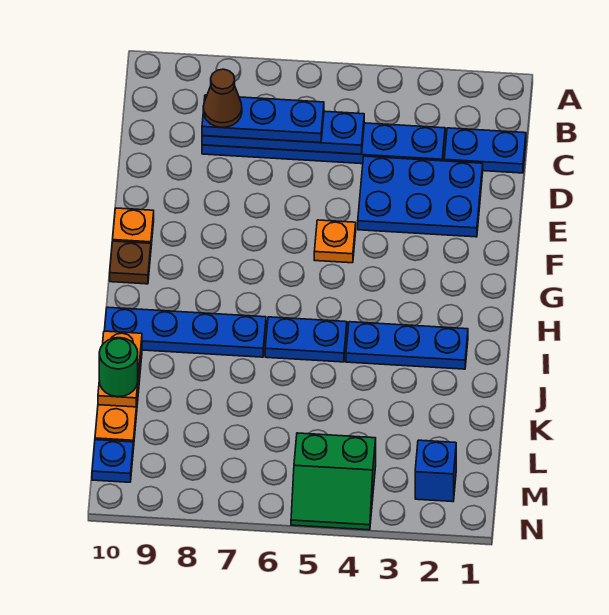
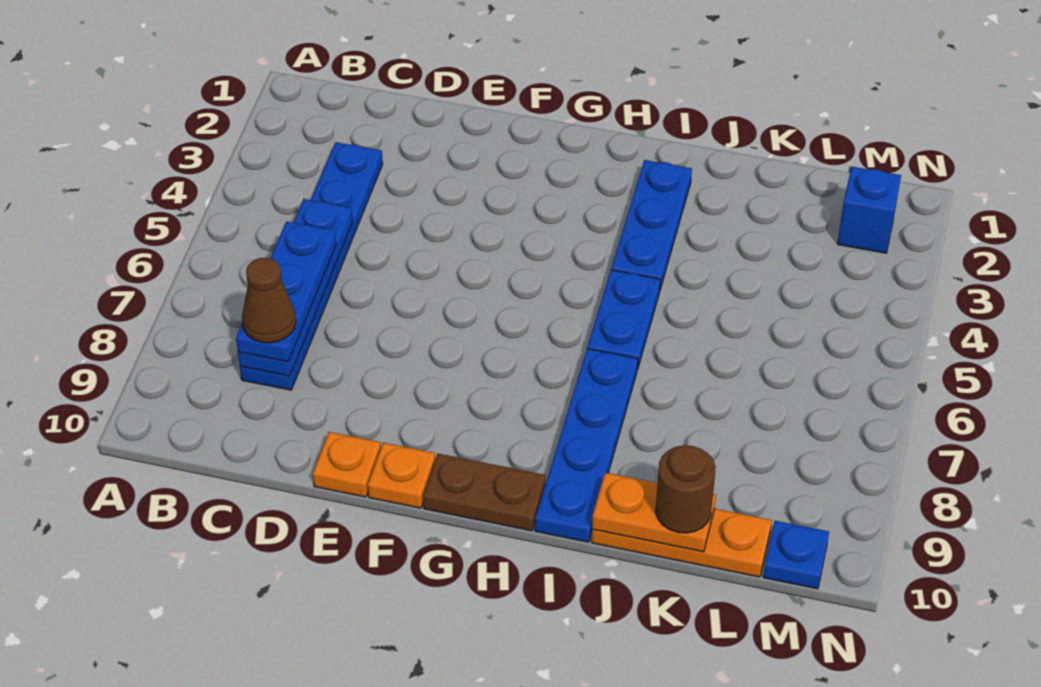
blue 1x2 plate [444,128,526,173] -> none
blue 2x3 plate [358,156,483,237] -> none
orange 1x1 plate [314,220,356,263] -> orange 1x1 plate moved to [313,432,381,497]
brown 1x1 plate [110,241,151,284] -> brown 1x2 plate [423,454,546,531]
green 1x1 round brick [99,338,138,397] -> brown 1x1 round brick [656,445,716,533]
green 2x2 slope [291,433,376,530] -> none

